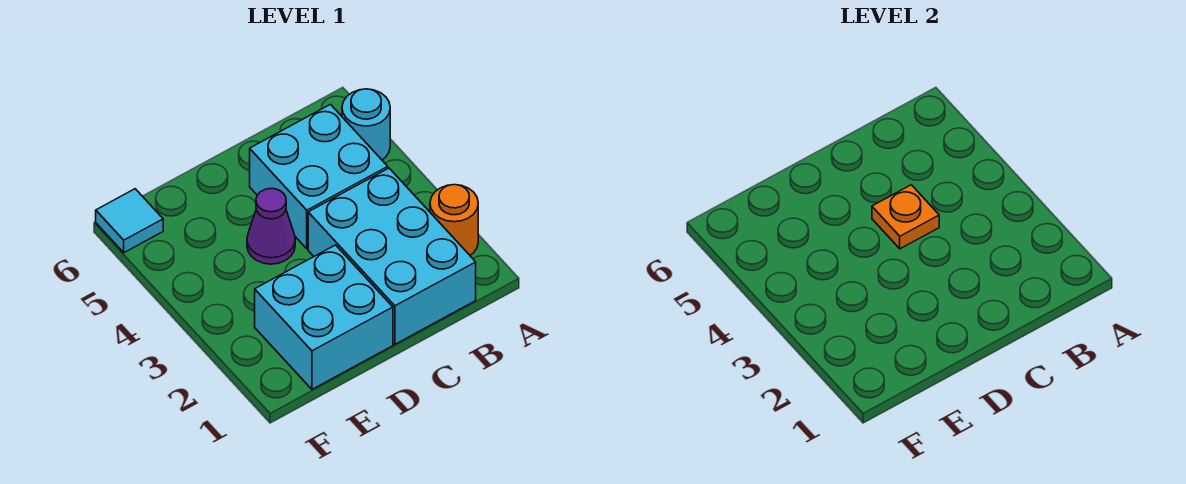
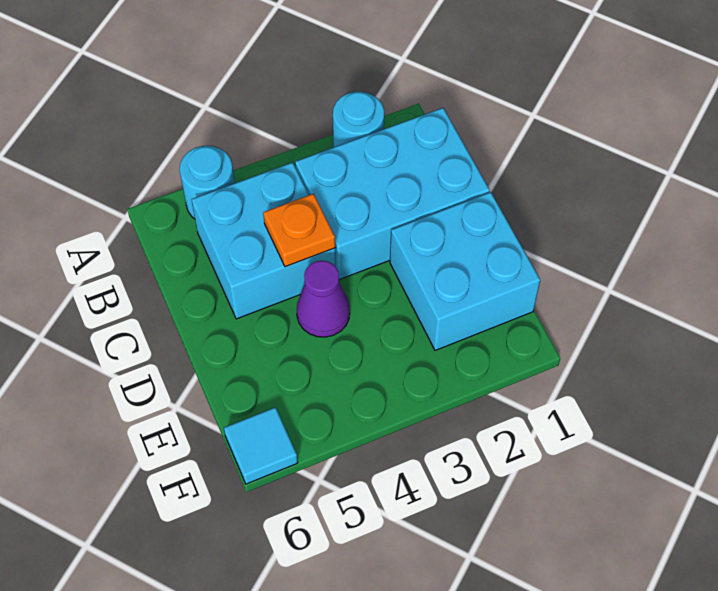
orange 1x1 round brick [430,185,478,255] -> cyan 1x1 round brick [333,92,384,147]

